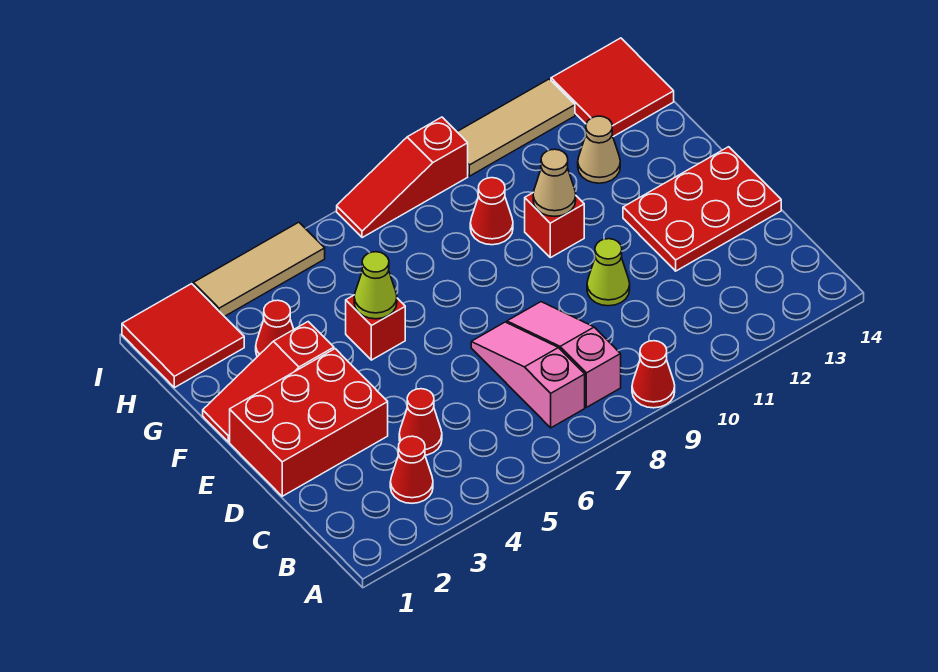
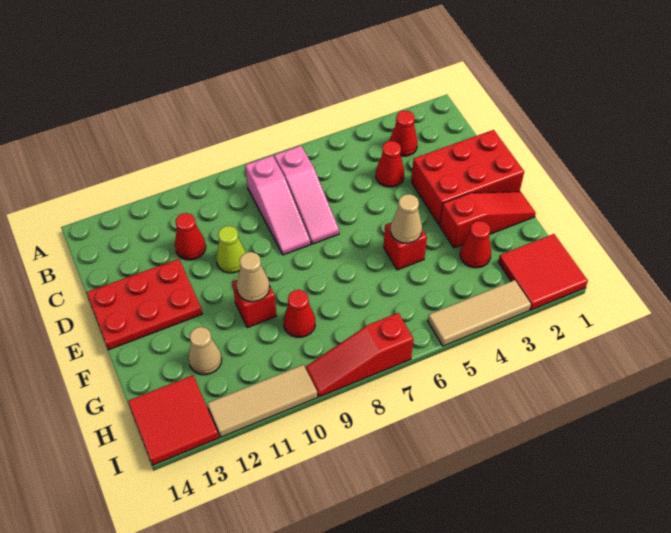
red 1x1 cone [632,341,675,408] -> red 1x1 cone moved to [175,213,206,260]
lime 1x1 cone [354,252,397,319] -> tan 1x1 cone [391,194,422,243]
red 1x3 slope [337,117,468,238] -> red 1x3 slope turned to [305,313,414,397]

